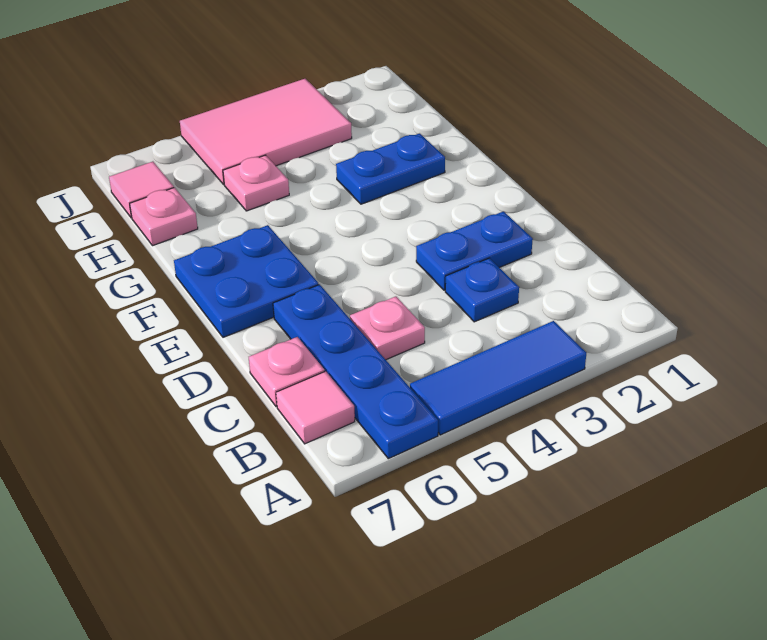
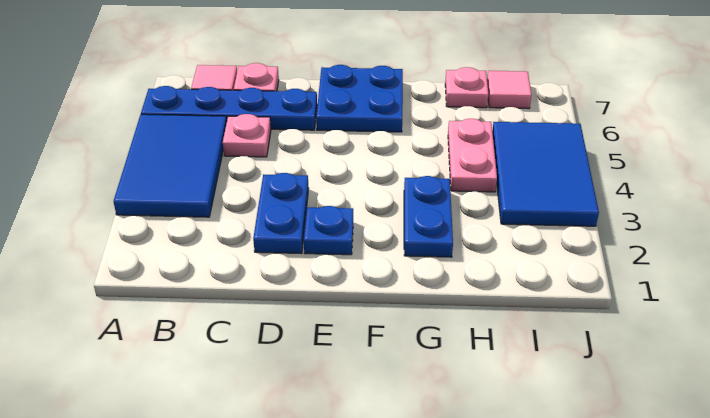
blue 1x3 tile [410,321,586,435] -> blue 2x3 tile [114,114,227,217]
blue 1x1 plate [445,258,519,322] -> blue 1x1 plate moved to [304,206,353,255]
pink 1x1 plate [223,155,289,211] -> pink 1x2 plate [448,119,497,192]
pink 2x3 tile [180,79,352,185] -> blue 2x3 tile [492,122,599,226]

